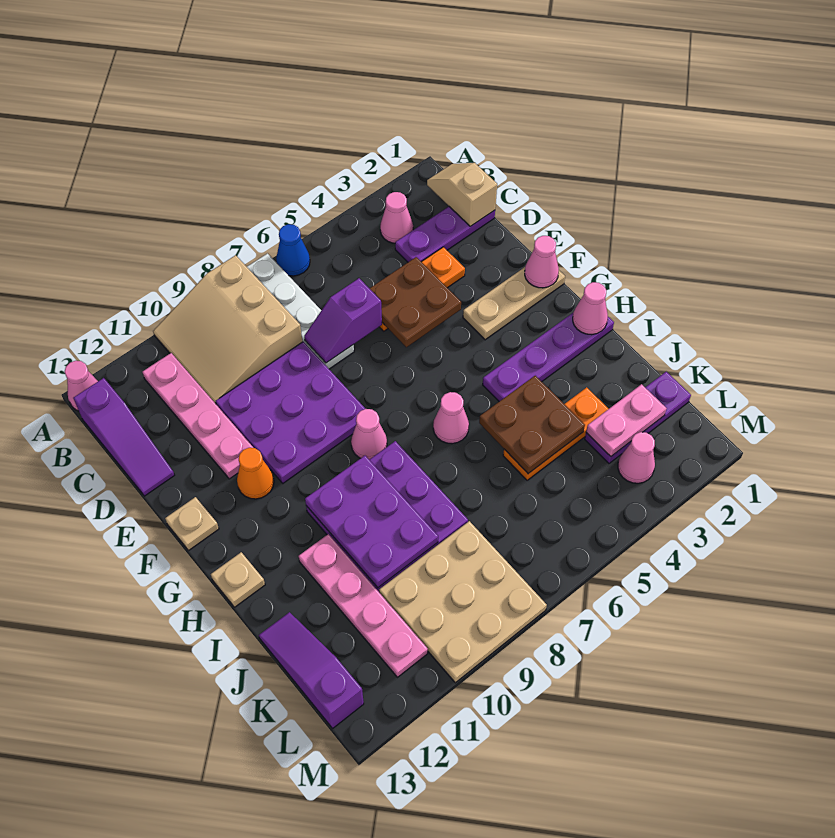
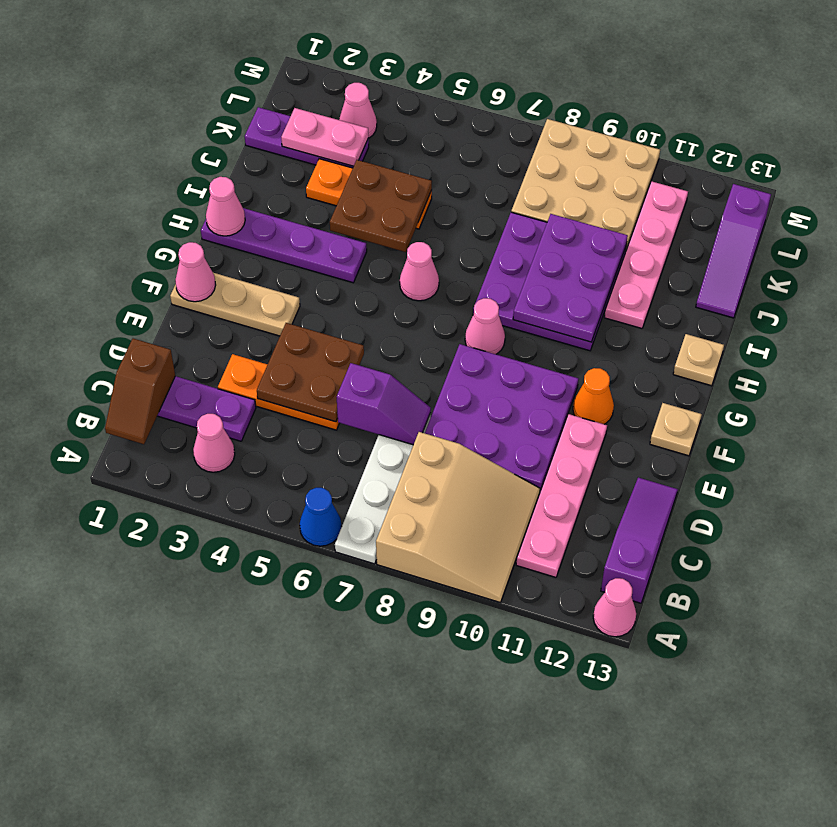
tan 1x2 slope [427,163,497,226] -> brown 1x2 slope [105,339,175,444]

